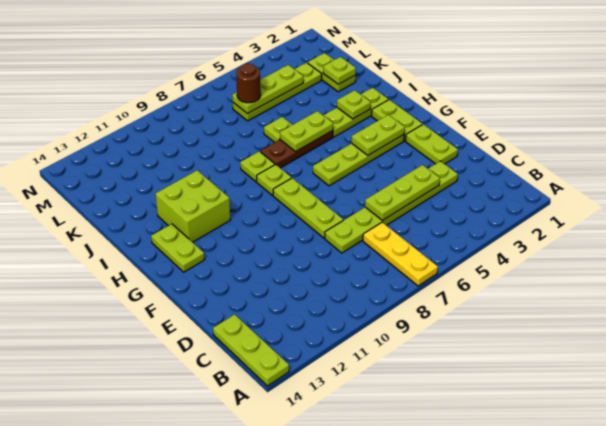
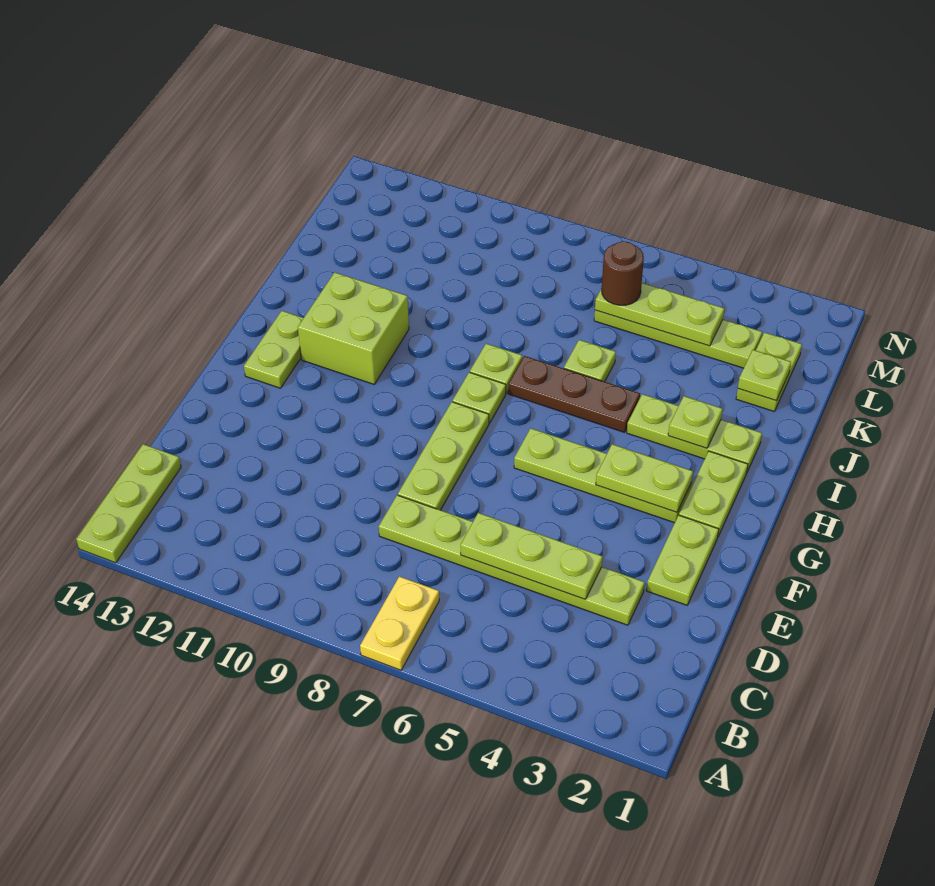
yellow 1x3 plate [363,222,438,286] -> yellow 1x2 plate [360,576,439,670]
lime 1x2 plate [280,111,333,152] -> none

